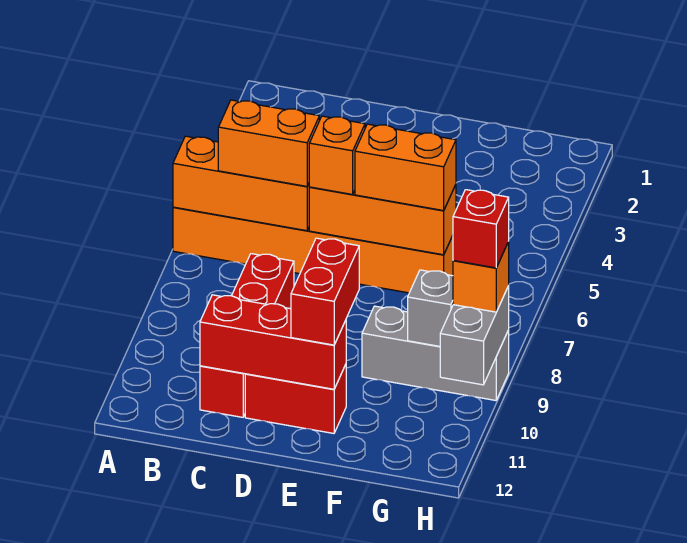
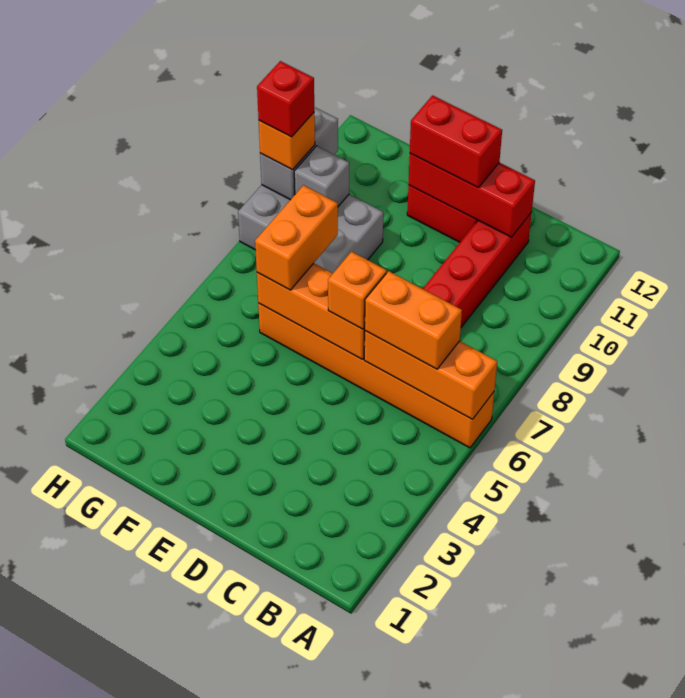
orange 1x2 brick [355,124,456,211] -> orange 1x2 brick turned to [255,185,338,290]
red 1x2 brick [291,238,359,345] -> red 1x2 brick turned to [410,95,502,188]
grey 1x3 brick [362,306,509,400] -> grey 2x3 brick [238,185,383,273]

